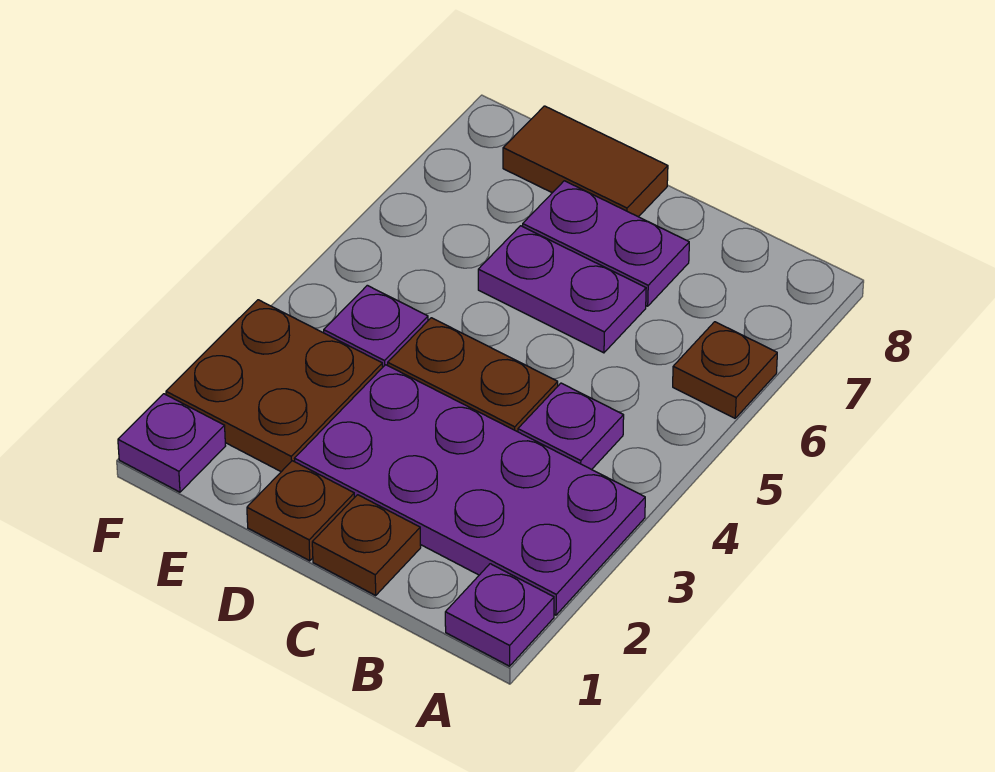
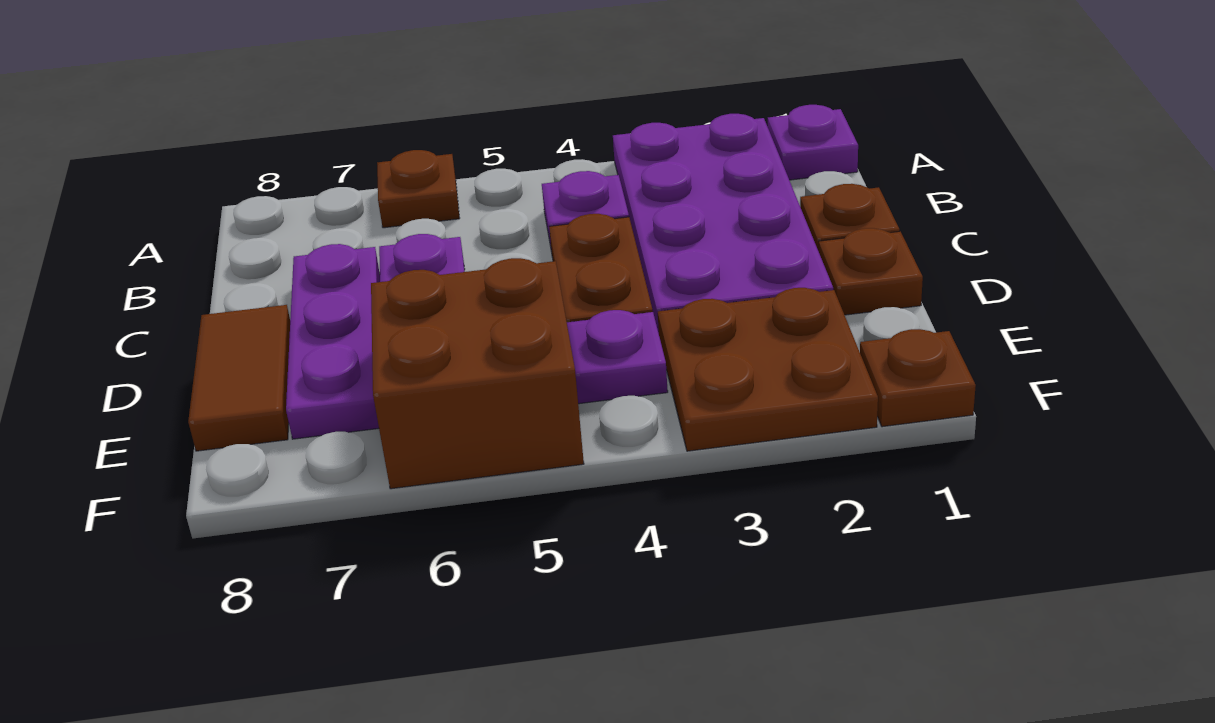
purple 1x2 plate [523,181,689,306] -> purple 1x3 plate [286,244,380,439]
none -> brown 2x2 brick [371,258,584,489]
purple 1x1 plate [118,394,225,492] -> brown 1x1 plate [860,329,976,427]

